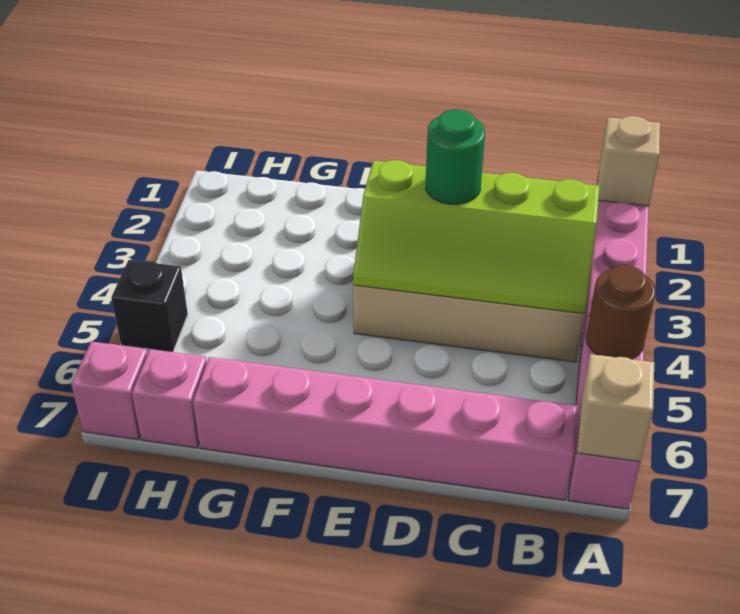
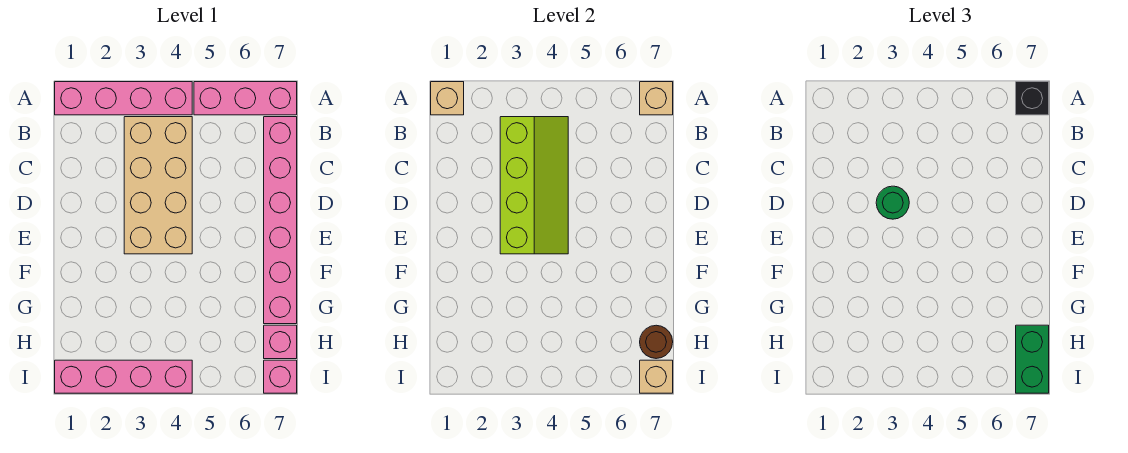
brown 1x1 round brick [586,265,656,359] -> brown 1x1 round brick moved to [640,325,673,359]
none -> green 1x2 brick [1016,325,1049,393]
none -> pink 1x4 brick [55,360,192,393]
black 1x1 brick [111,260,188,352] -> black 1x1 brick moved to [1016,82,1049,115]
none -> tan 1x1 brick [640,360,673,393]

